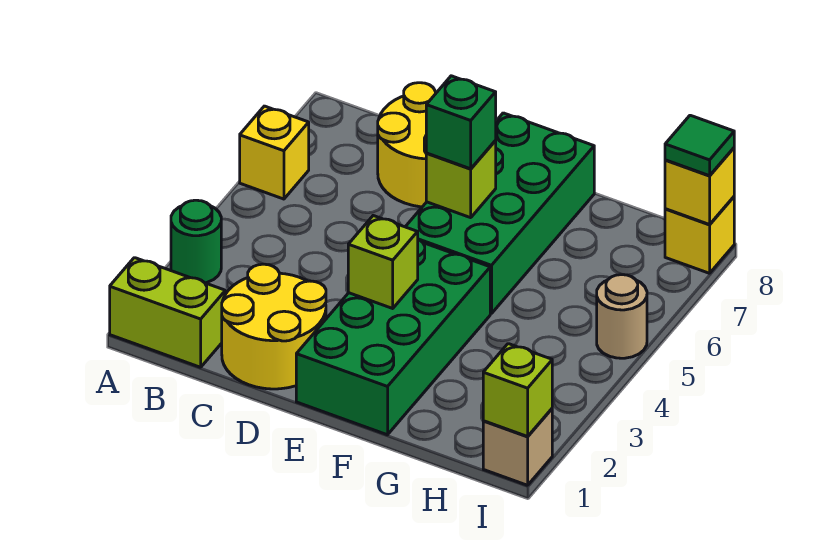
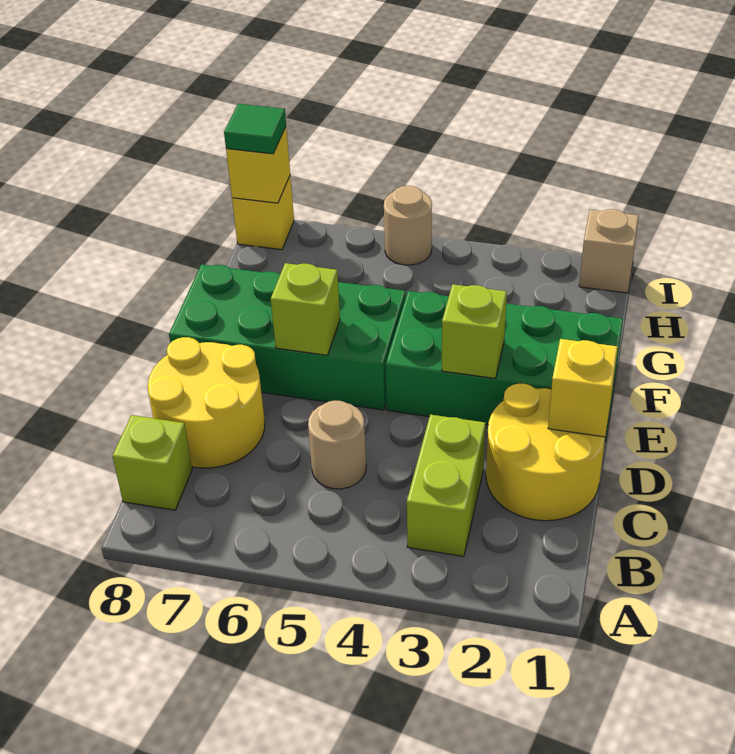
lime 1x2 brick [110,258,225,367] -> lime 1x2 brick moved to [407,415,486,556]
green 1x1 round brick [171,200,221,283] -> none
yellow 1x1 brick [240,106,309,199] -> yellow 1x1 brick moved to [548,339,618,437]
none -> tan 1x1 round brick [308,401,366,489]
green 1x1 brick [426,76,496,169] -> none
lime 1x1 brick [483,344,552,436] -> lime 1x1 brick moved to [112,415,192,510]

